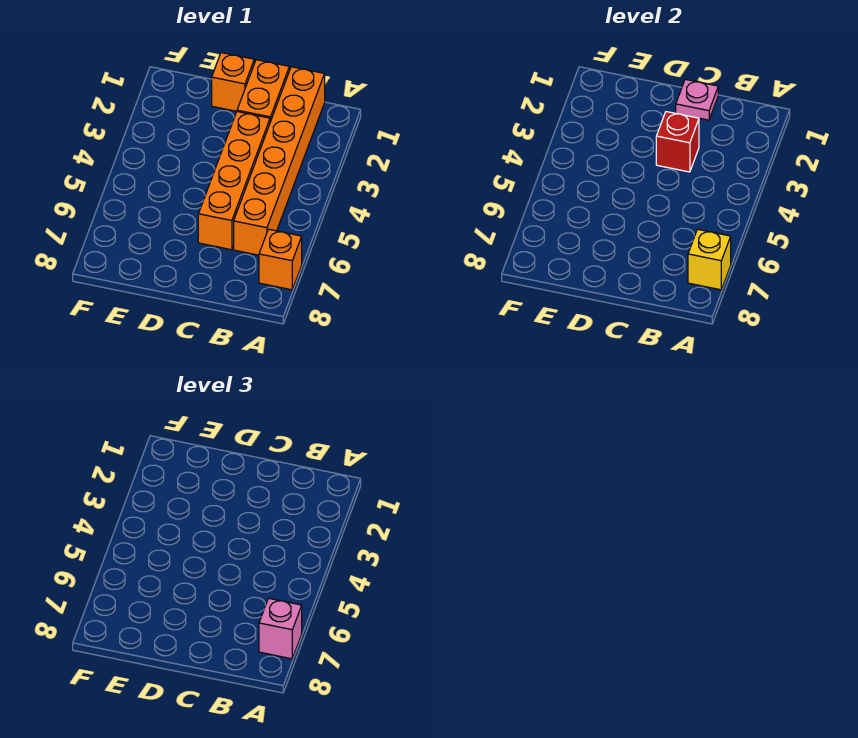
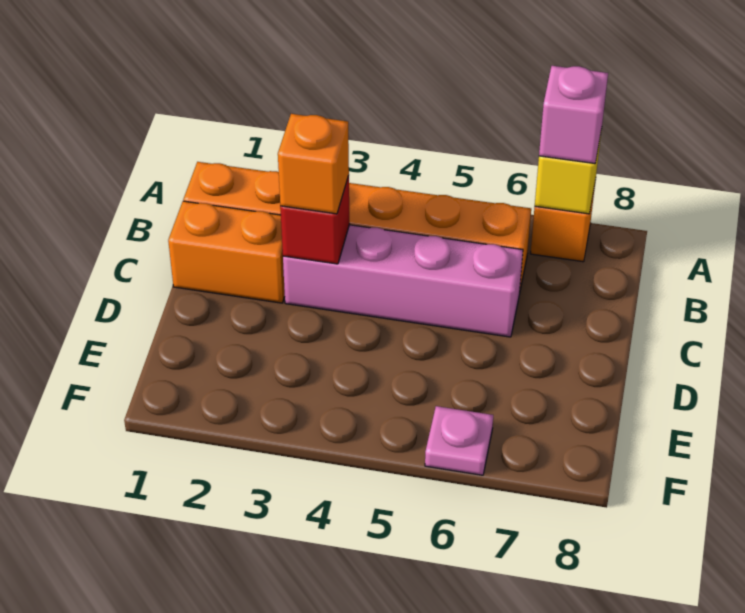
pink 1x1 plate [676,79,718,120] -> pink 1x1 plate moved to [425,406,493,475]
orange 1x4 brick [198,112,270,250] -> pink 1x4 brick [283,225,523,337]
orange 1x1 brick [212,53,254,111] -> orange 1x1 brick moved to [278,114,349,214]

